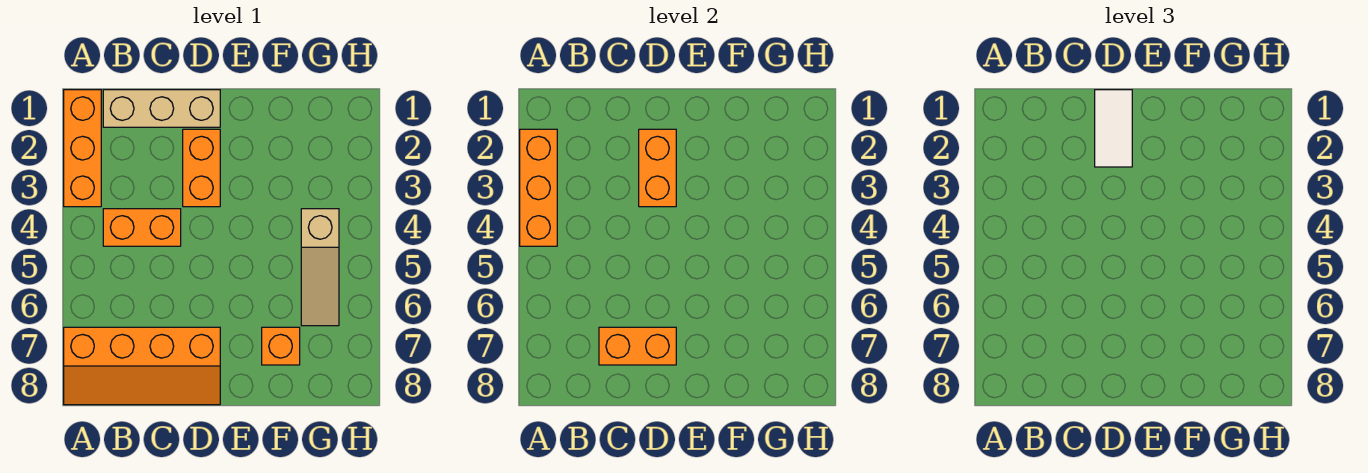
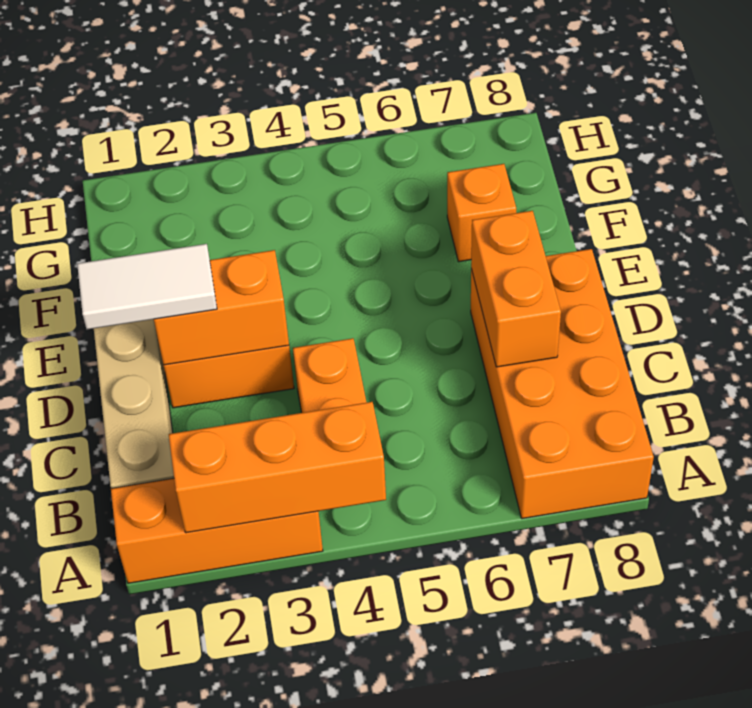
orange 2x4 slope [64,327,220,405] -> orange 2x4 brick [471,249,654,519]
tan 1x3 slope [301,209,339,326] -> none

